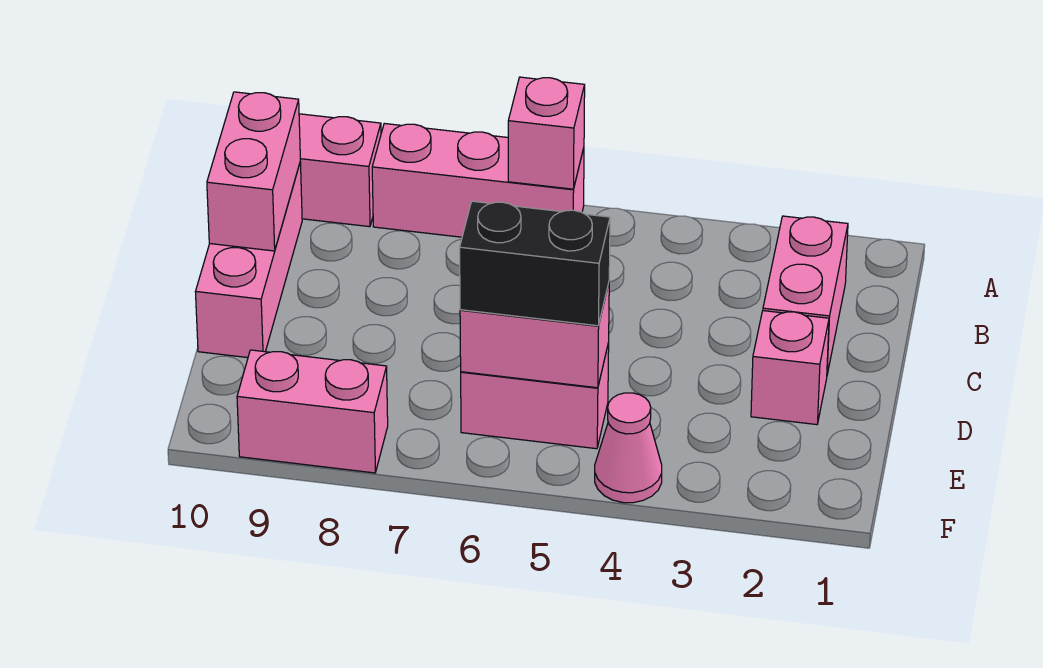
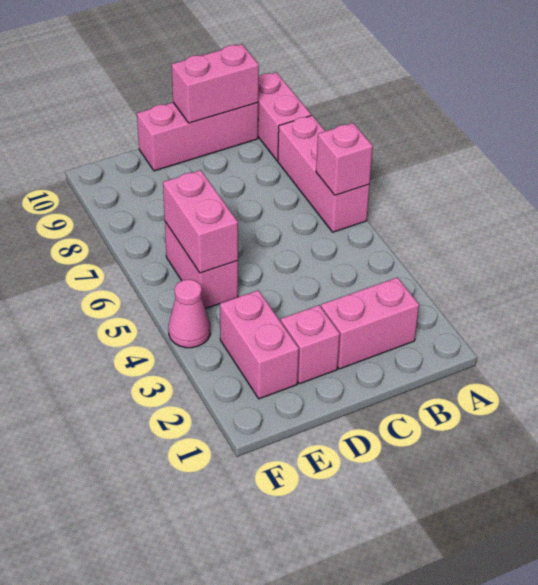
black 1x2 brick [460,201,610,326] -> none
pink 1x2 brick [237,350,388,473] -> pink 1x2 brick moved to [220,290,299,399]

